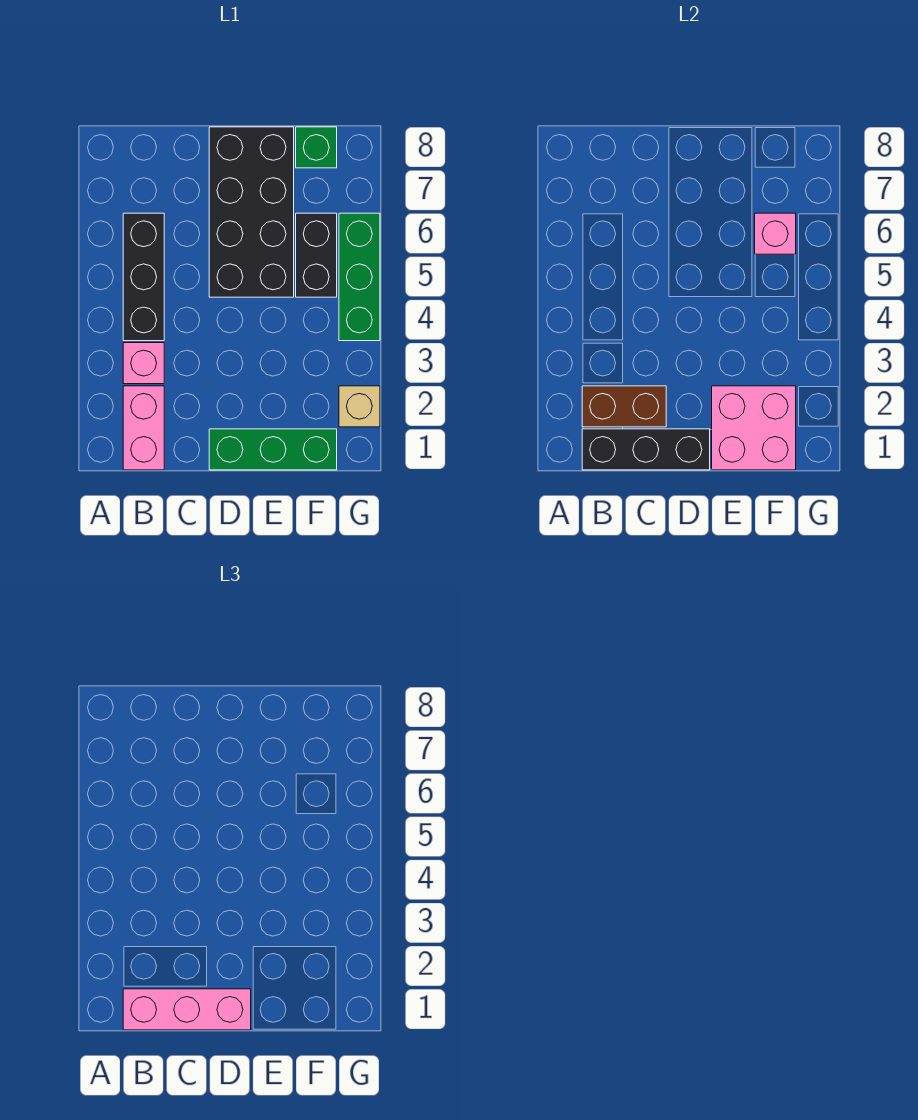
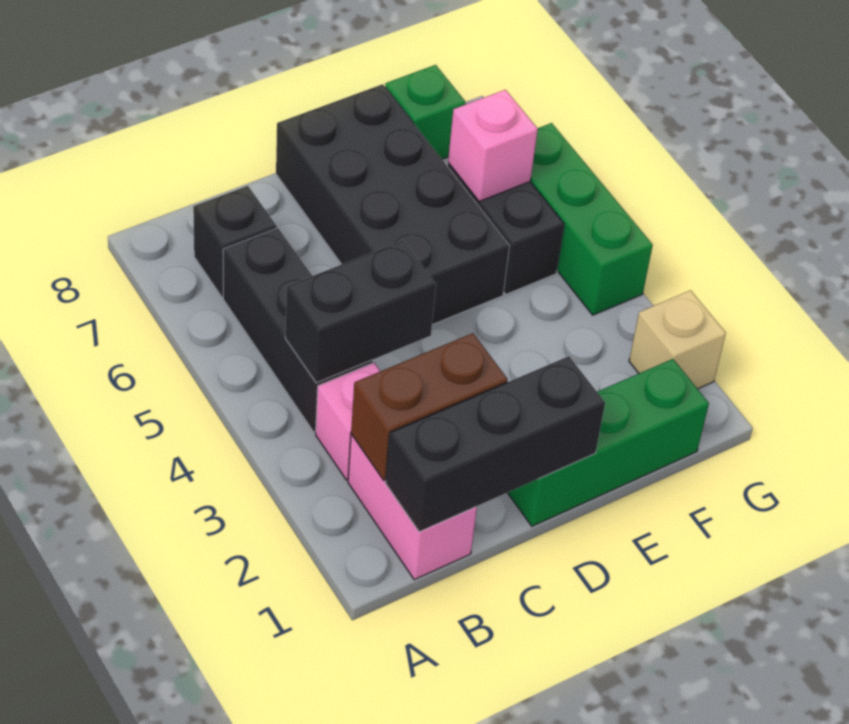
pink 1x3 brick [123,989,251,1030] -> none
none -> black 1x2 brick [285,240,436,383]
none -> black 1x1 brick [193,186,277,297]
pink 2x2 brick [712,386,796,470] -> none

